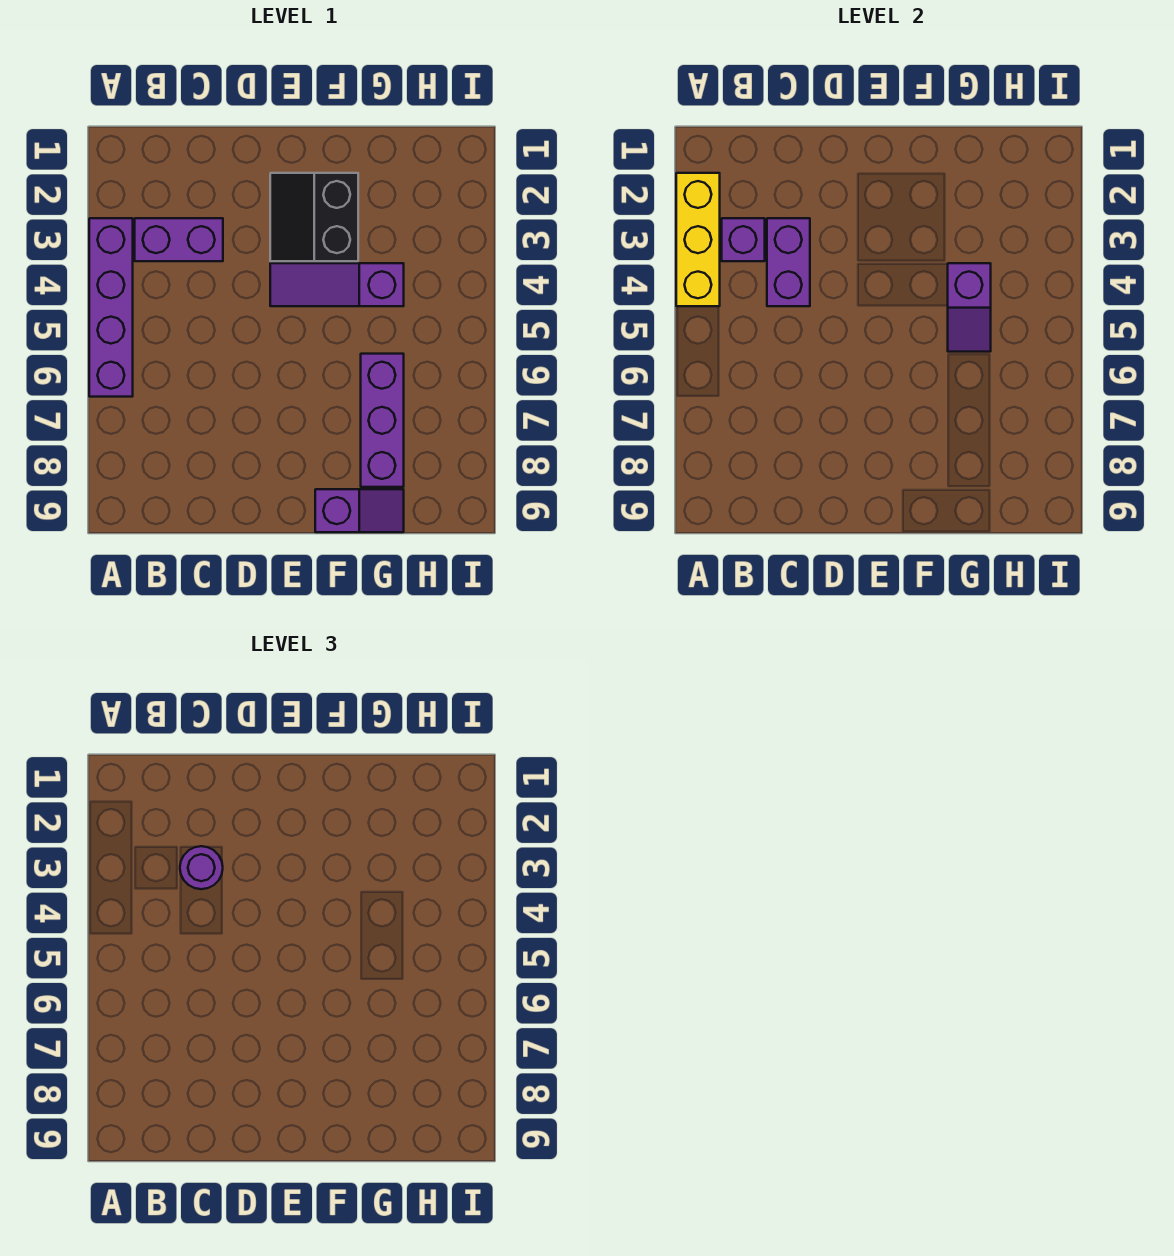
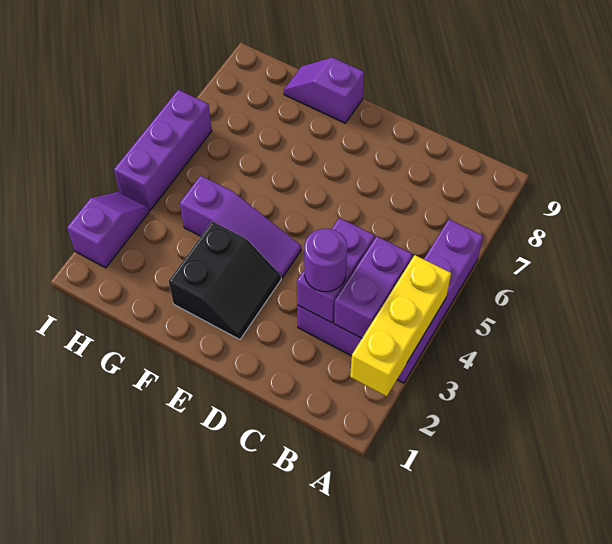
purple 1x1 brick [722,218,765,261] -> purple 1x2 brick [334,236,413,338]
purple 1x2 slope [948,263,991,352] -> purple 1x2 slope moved to [67,192,149,268]
purple 1x3 brick [361,354,404,487] -> purple 1x3 brick moved to [114,90,212,210]

